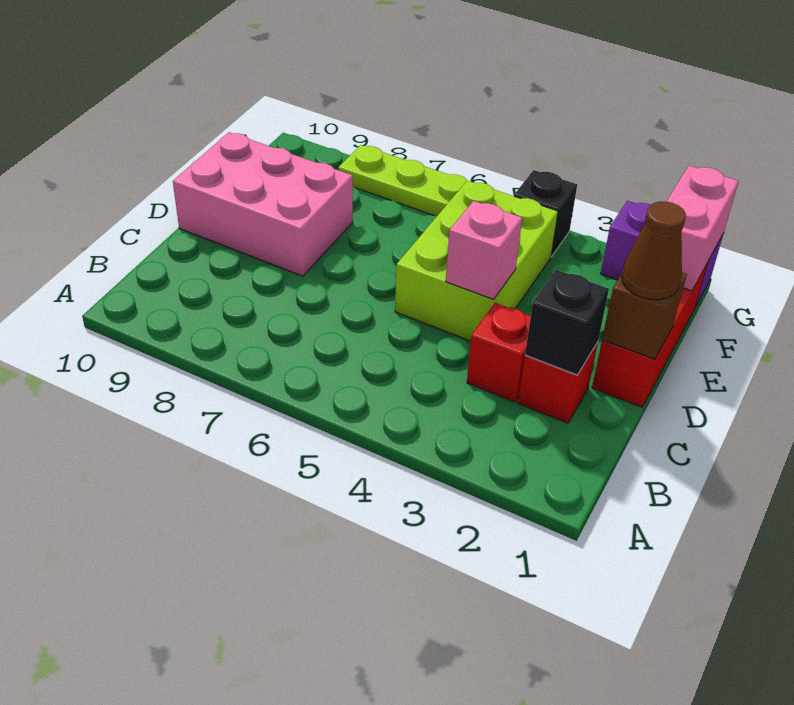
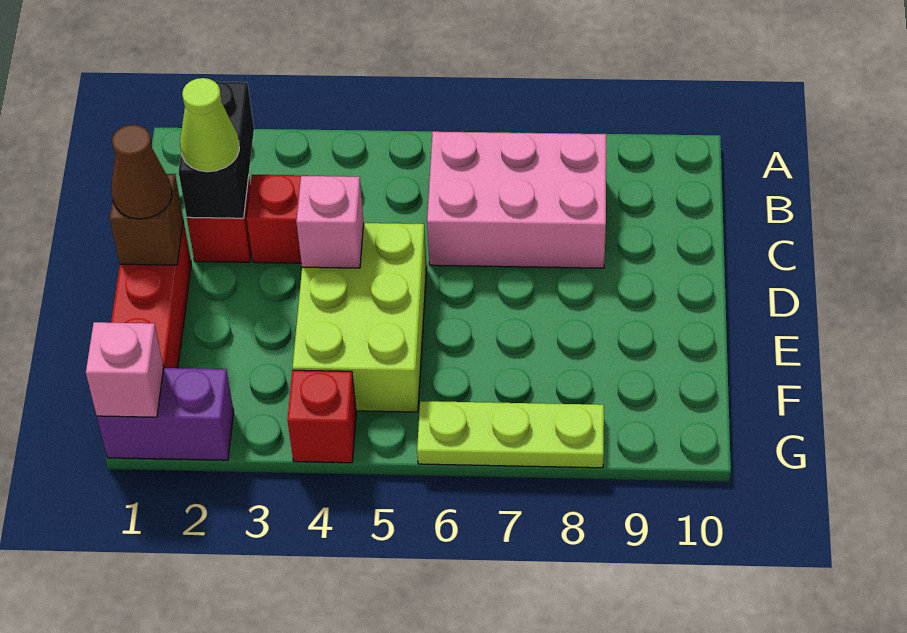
black 1x1 brick [525,270,609,375] -> black 1x2 brick [178,81,254,218]
none -> lime 1x1 cone [180,78,239,172]
pink 2x3 brick [173,132,353,276] -> pink 2x3 brick moved to [427,132,606,268]
pink 1x2 brick [666,166,739,291] -> pink 1x1 brick [86,322,164,417]
black 1x1 brick [514,170,577,257] -> red 1x1 brick [287,370,356,463]

